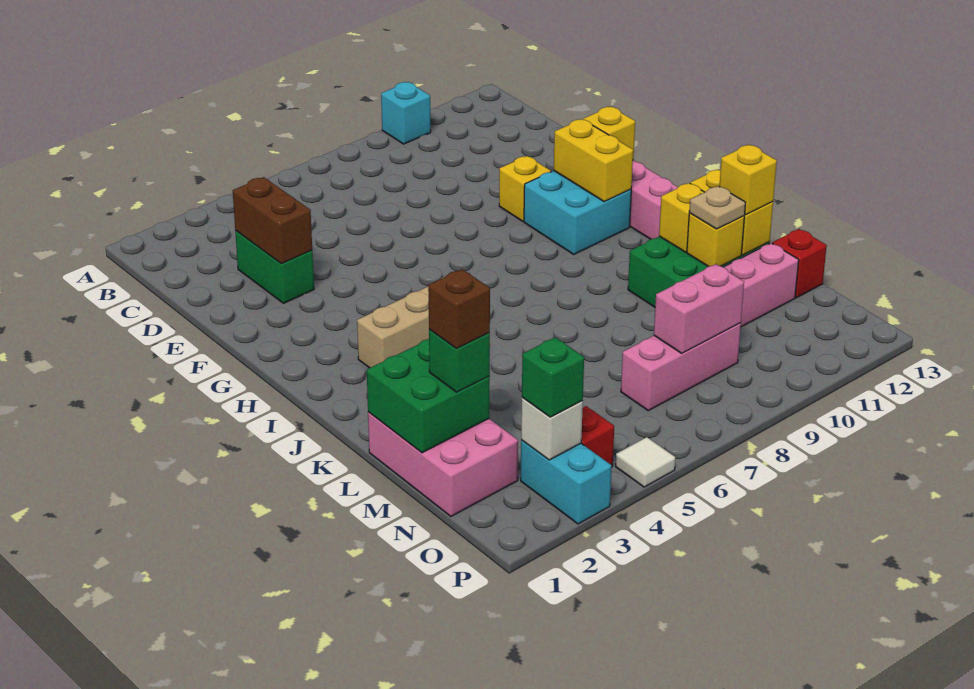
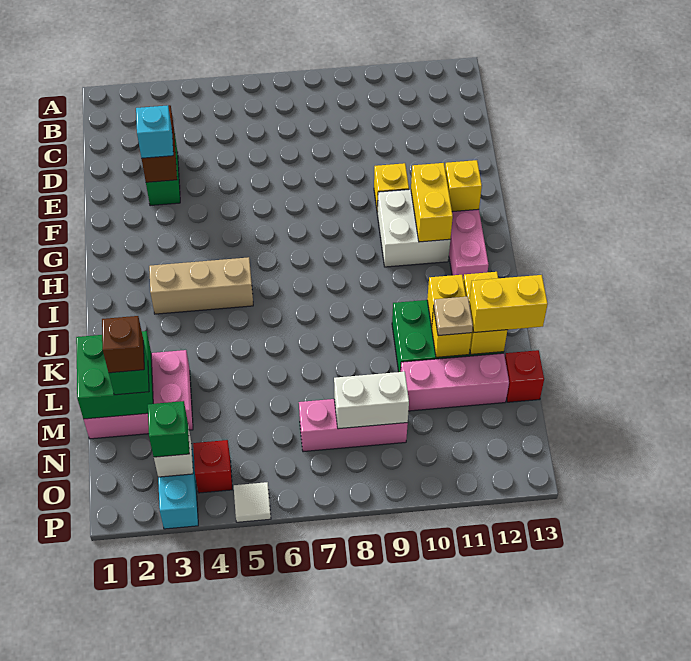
cyan 1x1 brick [381,82,431,144] -> cyan 1x1 brick moved to [136,105,173,158]
cyan 2x2 brick [524,171,631,254] -> white 2x2 brick [377,189,450,267]
pink 2x3 brick [368,412,518,516] -> pink 2x3 brick turned to [84,350,193,439]
yellow 1x1 brick [719,145,777,215] -> yellow 1x2 brick [469,275,548,332]
pink 1x2 brick [654,264,744,353] -> white 1x2 brick [334,372,409,429]

